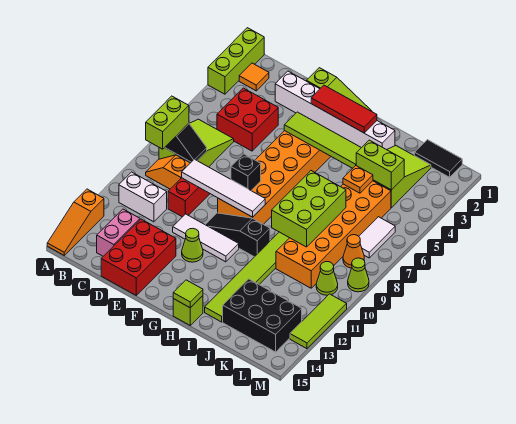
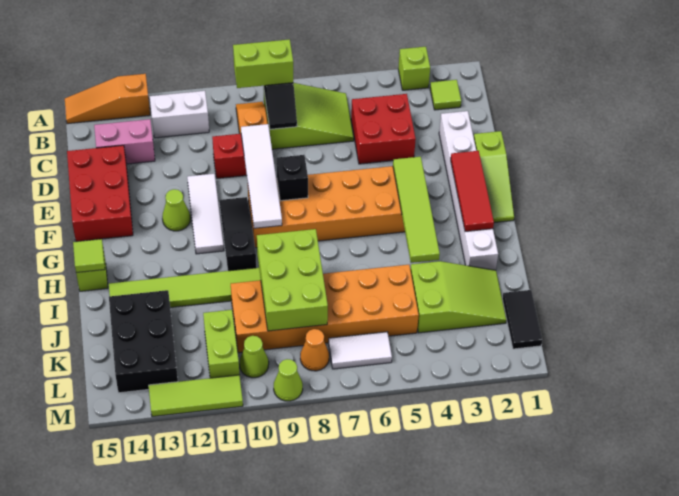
lime 1x3 brick [208,28,264,94] -> lime 1x1 brick [398,47,430,90]
orange 1x1 tile [239,63,269,91] -> lime 1x1 tile [430,80,461,110]
white 1x2 brick [119,172,167,222] -> white 1x2 brick turned to [150,91,209,138]
red 2x3 brick [101,219,176,295] -> red 2x3 brick turned to [67,145,133,242]
lime 2x3 brick [272,171,346,247] -> lime 2x3 brick turned to [257,229,328,331]
lime 1x2 brick [356,140,404,190] -> lime 1x2 brick moved to [203,310,239,378]
orange 1x1 plate [343,166,373,193] -> none

